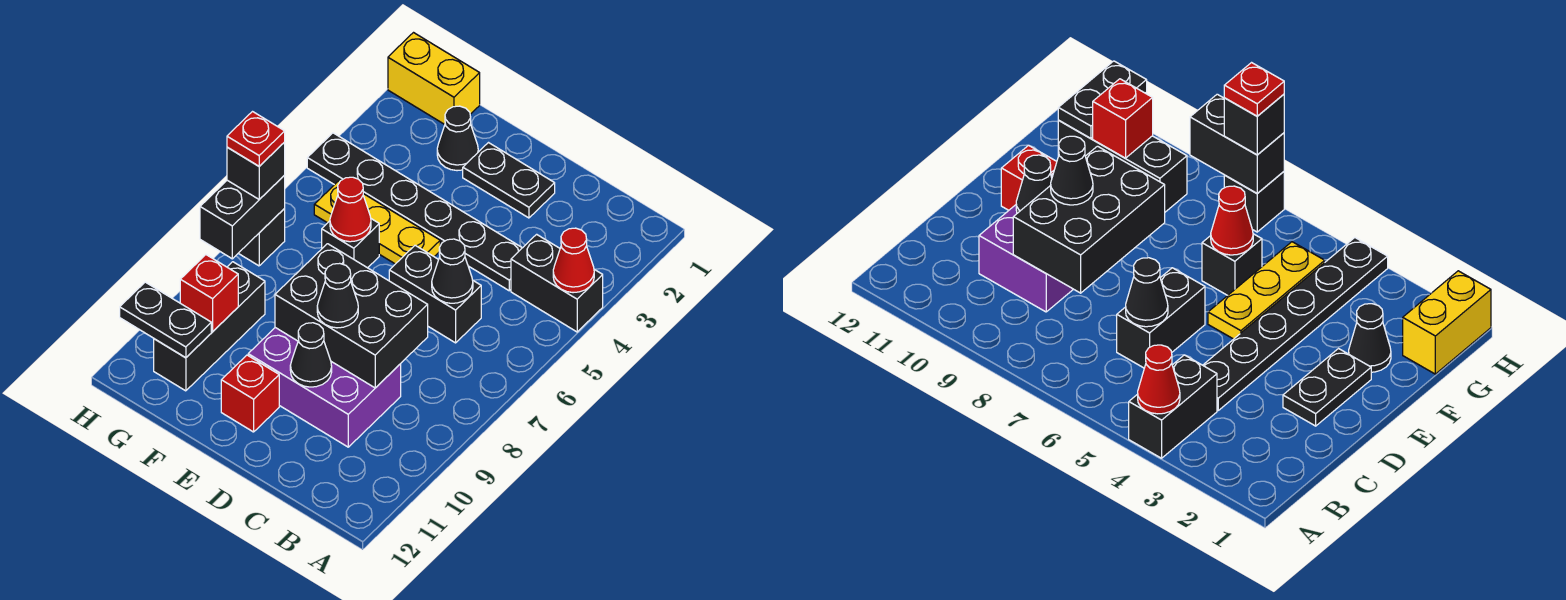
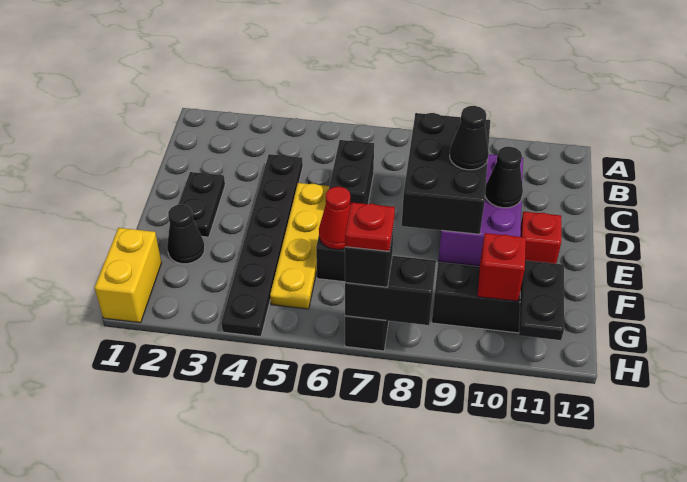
black 1x2 brick [511,234,603,332] -> none
red 1x1 cone [553,228,594,293] -> none
black 1x1 cone [432,239,473,303] -> none
yellow 1x3 plate [314,180,440,264] -> yellow 1x4 plate [270,183,329,309]

